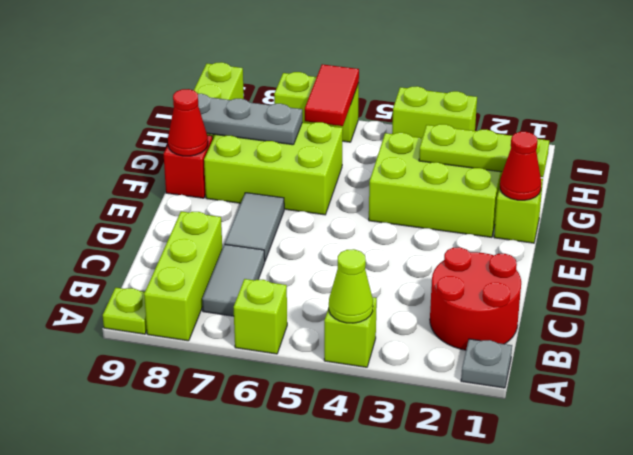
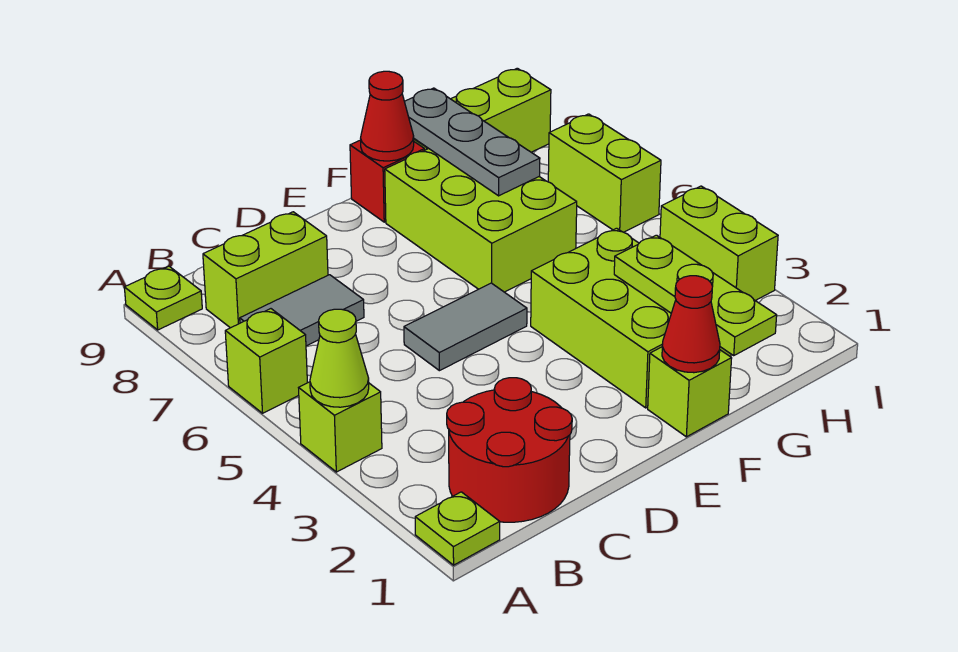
grey 1x1 plate [461,339,512,388] -> lime 1x1 plate [415,492,500,565]
lime 1x3 brick [144,211,222,341] -> lime 1x2 brick [203,212,328,328]
grey 1x2 tile [225,193,284,261] -> grey 1x2 tile moved to [404,283,527,371]
red 1x2 tile [305,64,359,126] -> none

